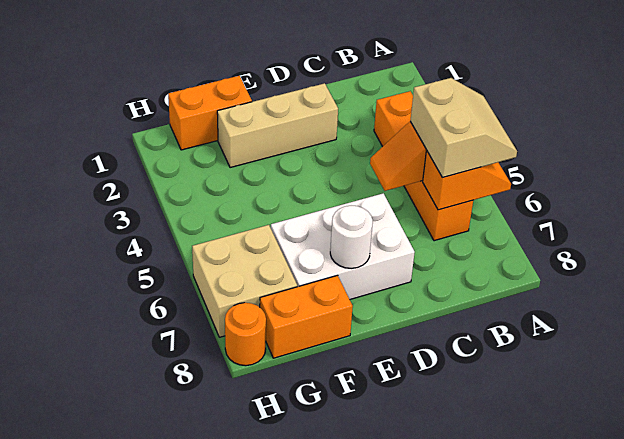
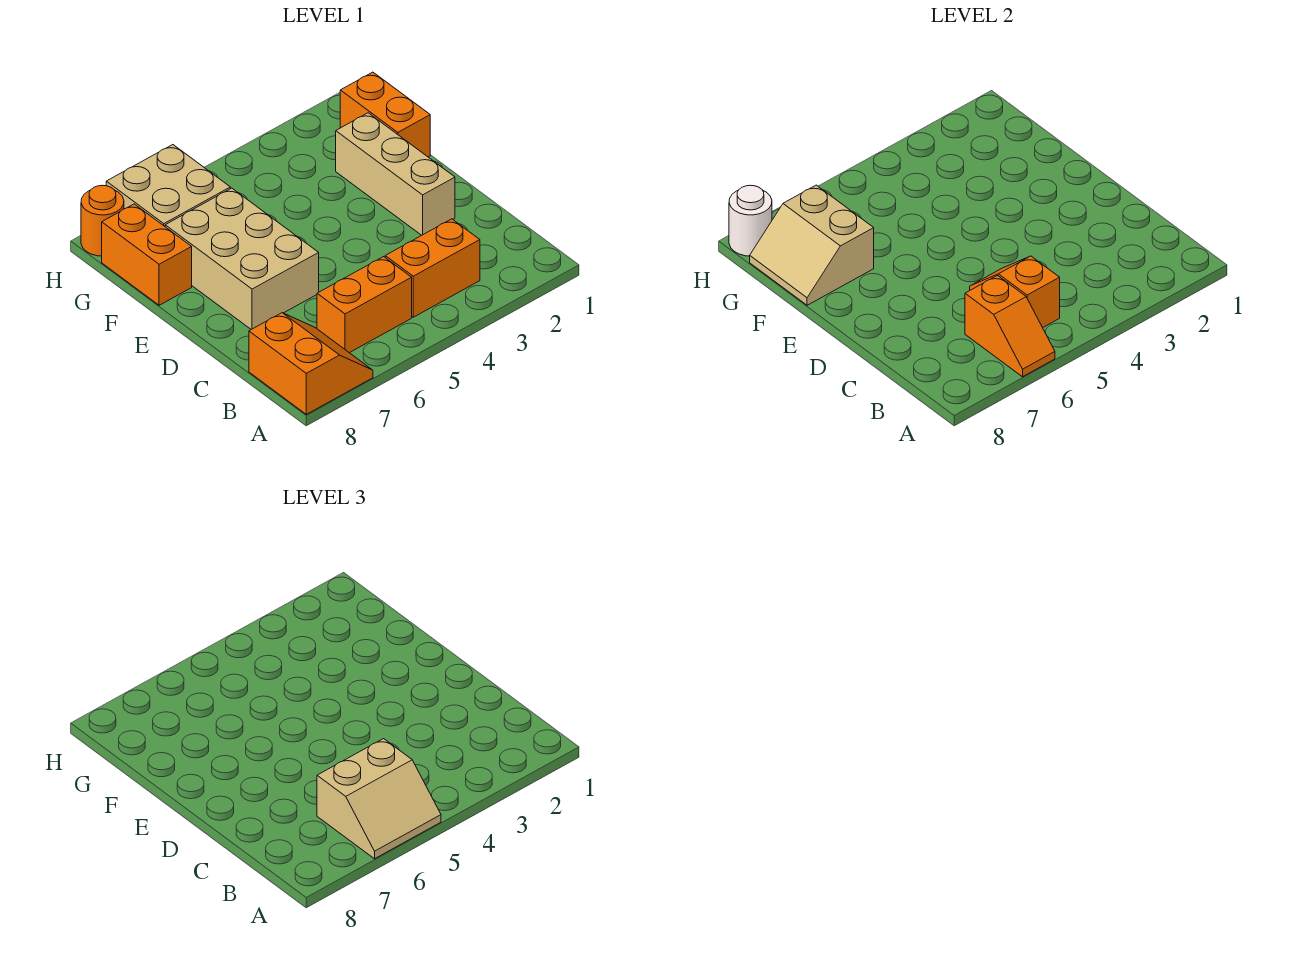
none -> orange 2x2 slope [249,313,373,414]
white 2x3 brick [271,193,415,299] -> tan 2x3 brick [165,188,319,329]
white 1x1 round brick [330,206,373,269] -> white 1x1 round brick moved to [729,185,772,256]
none -> tan 2x2 slope [750,185,874,305]

